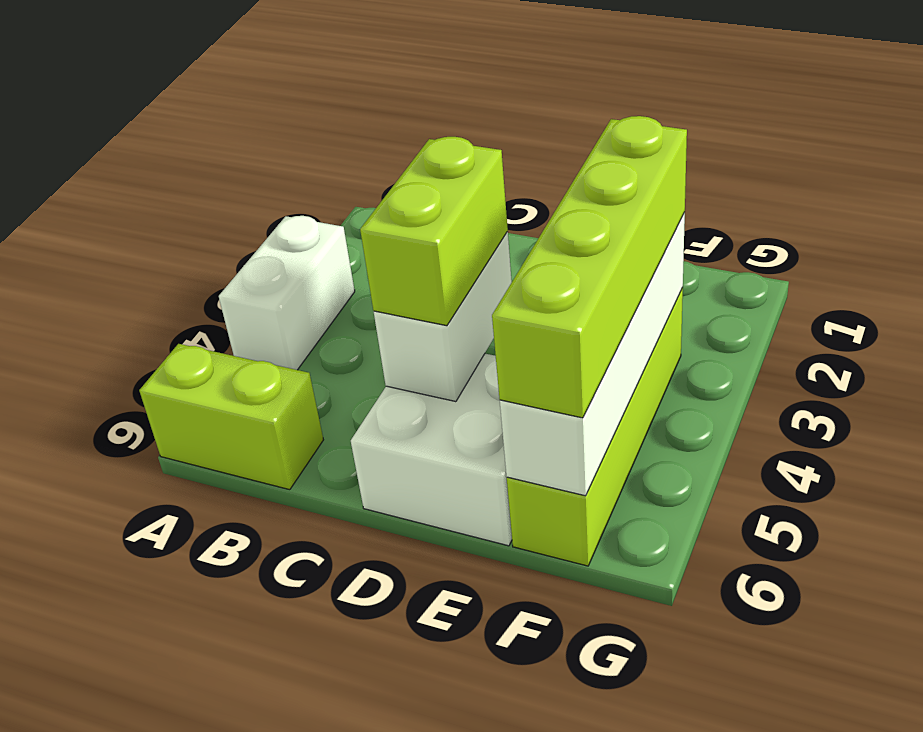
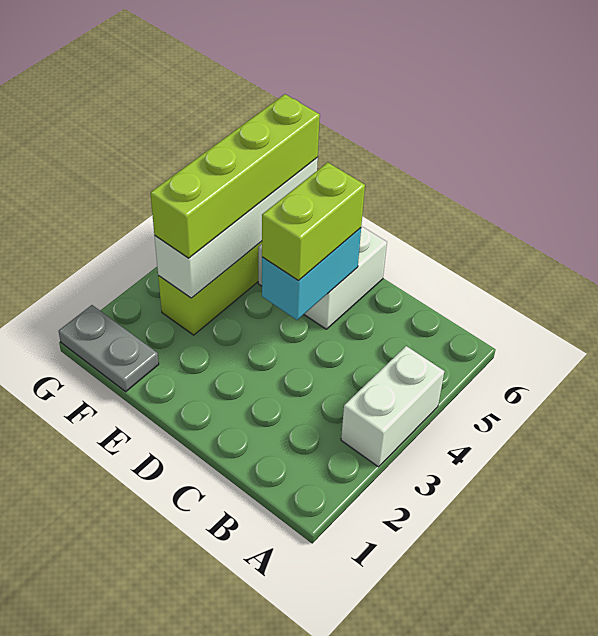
lime 1x2 brick [139,344,323,490] -> none
white 1x2 brick [374,232,512,402] -> cyan 1x2 brick [262,228,361,320]
none -> grey 1x2 plate [59,305,159,392]

